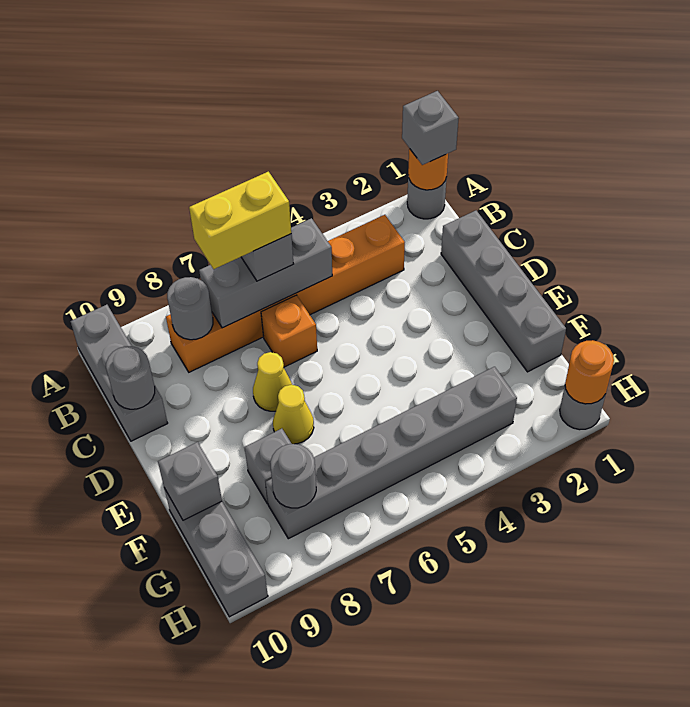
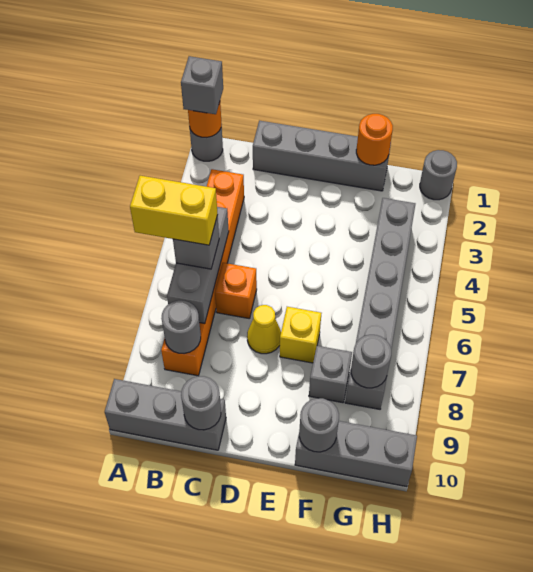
yellow 1x2 brick [189,172,291,269] -> yellow 1x2 brick turned to [130,176,218,245]
yellow 1x1 cone [273,385,314,444] -> yellow 1x1 brick [280,307,321,363]
grey 1x1 brick [158,442,222,520] -> grey 1x1 round brick [299,398,339,452]
orange 1x1 round brick [565,340,614,404] -> orange 1x1 round brick moved to [356,114,393,165]

